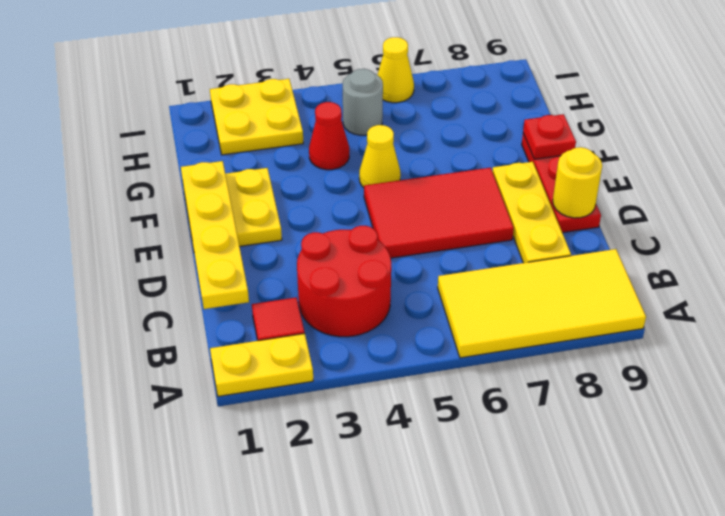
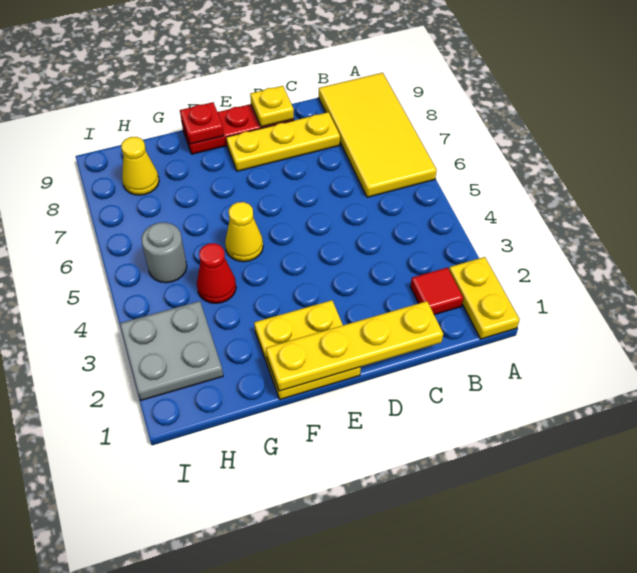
red 2x2 round brick [297,226,391,337] -> none
red 2x3 tile [364,168,514,258] -> none
yellow 1x1 round brick [553,147,602,218] -> yellow 1x1 plate [250,86,294,127]
yellow 2x2 plate [210,79,303,155] -> grey 2x2 plate [120,301,223,400]
yellow 1x1 cone [378,37,414,103] -> yellow 1x1 cone moved to [121,137,159,195]

